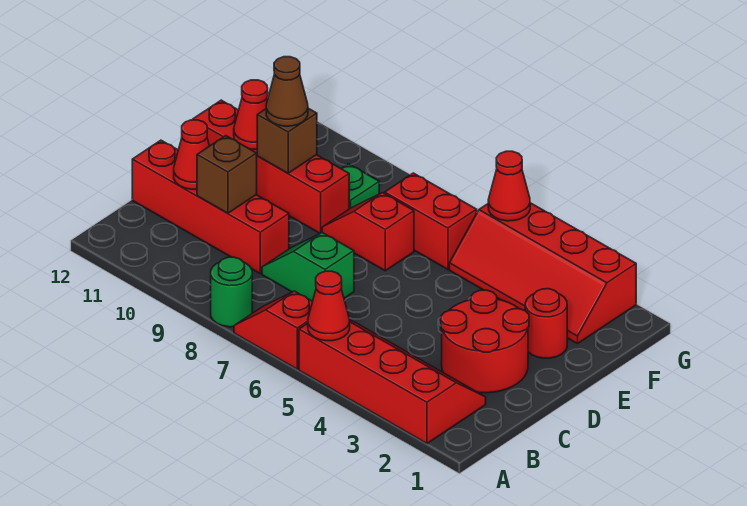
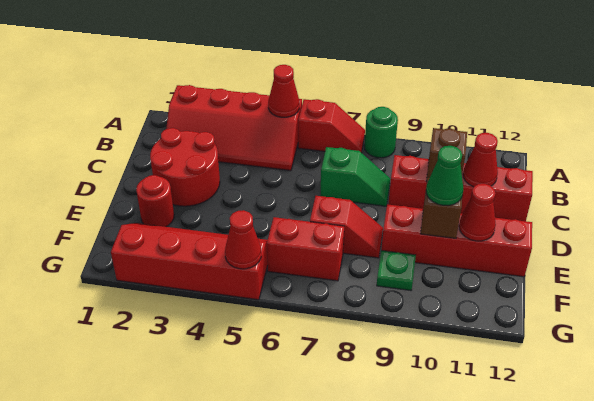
brown 1x1 cone [266,57,308,126] -> green 1x1 cone [426,146,463,205]

